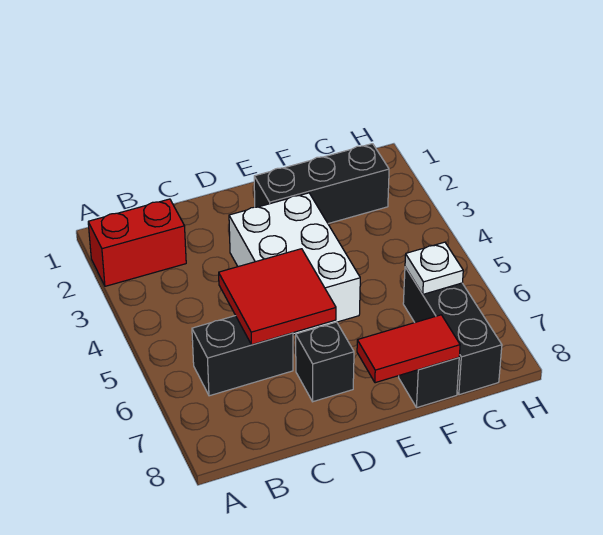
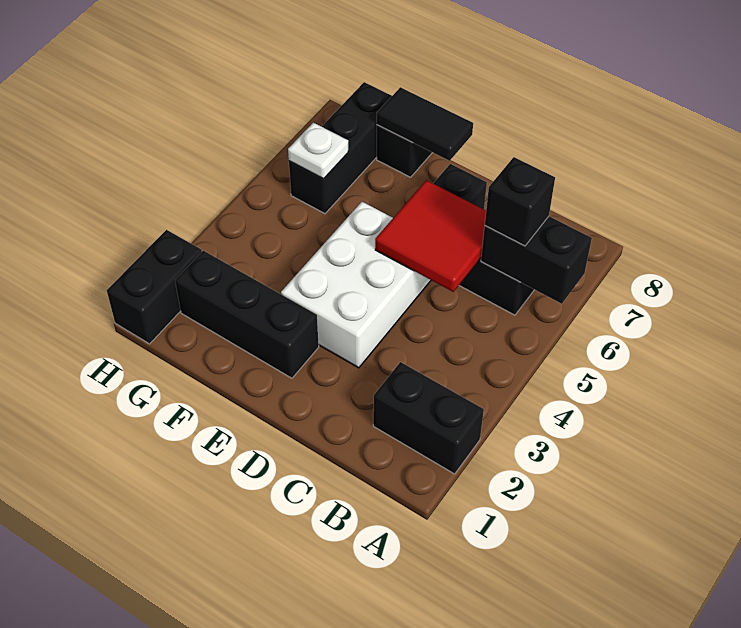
red 1x2 brick [88,199,186,286] -> black 1x2 brick [373,362,484,474]
none -> black 1x2 brick [481,216,592,304]
none -> black 1x1 brick [485,157,555,246]
red 1x2 tile [357,315,460,383] -> black 1x2 tile [377,87,473,161]
none -> black 1x2 brick [107,230,202,344]

